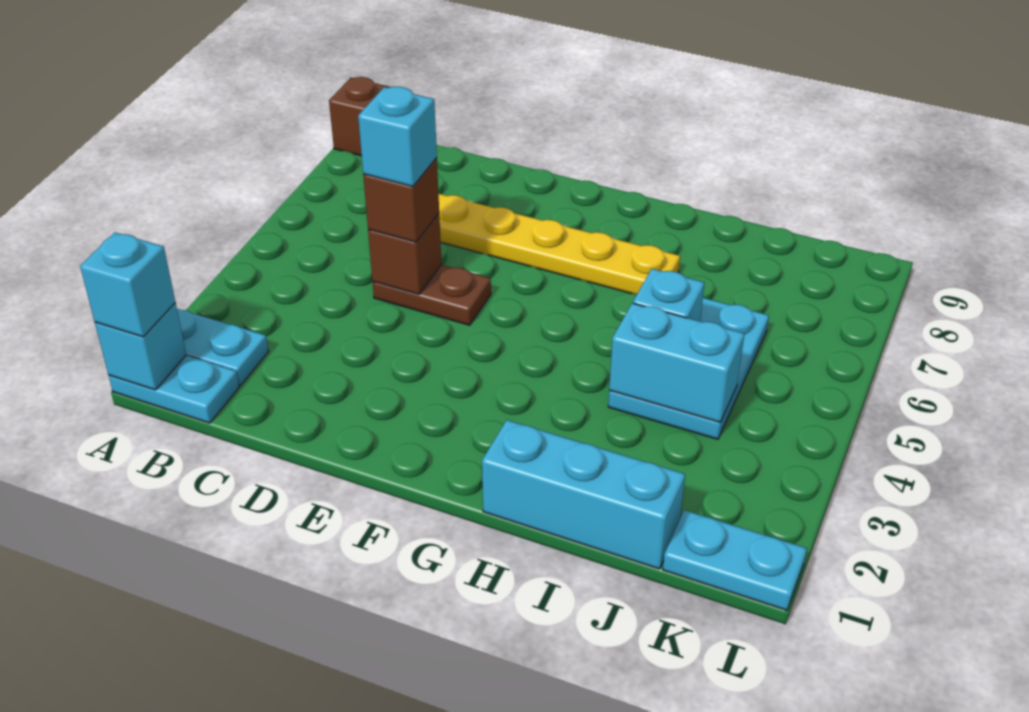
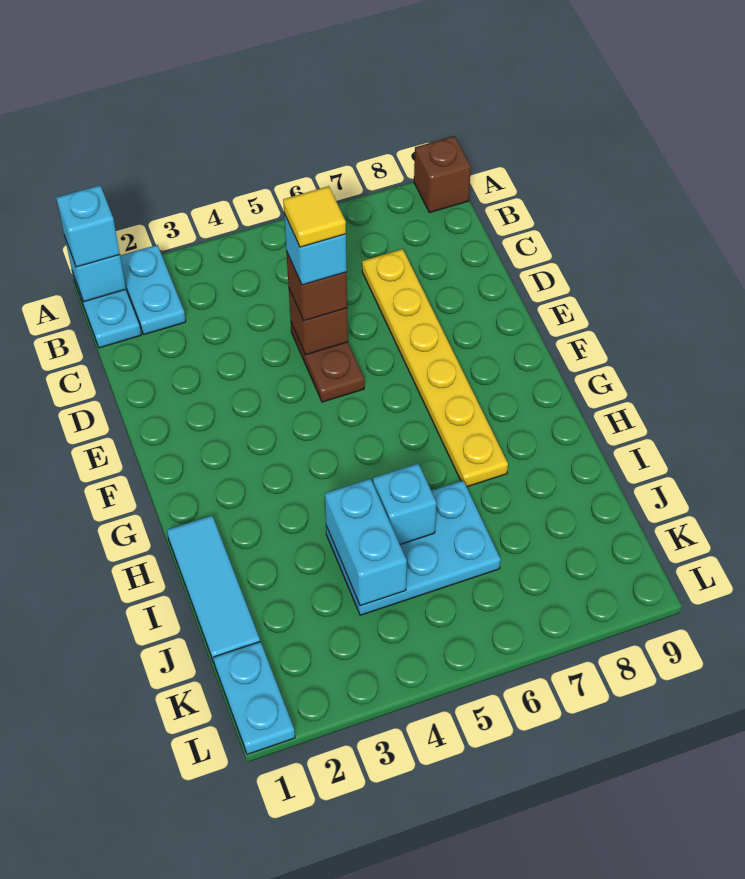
none -> yellow 1x1 tile [283,186,346,247]
cyan 1x3 brick [482,420,685,569] -> cyan 1x3 tile [167,516,260,662]

